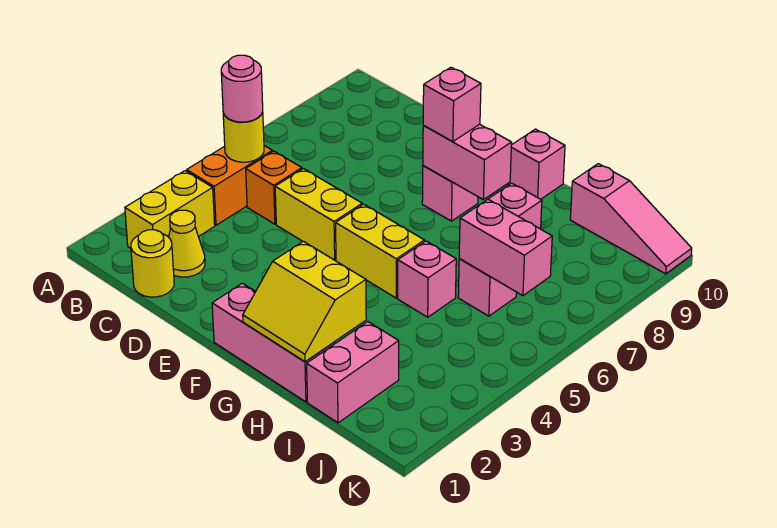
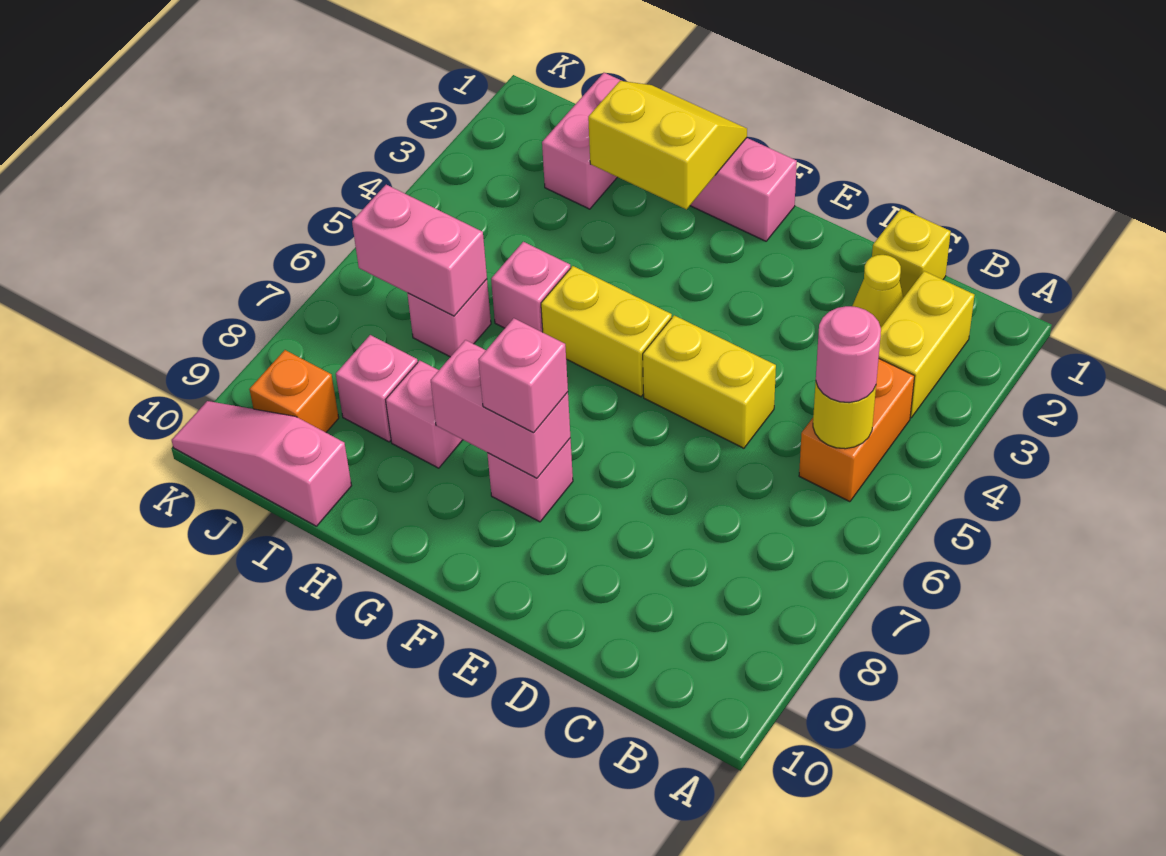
yellow 1x1 round brick [131,230,174,297] -> yellow 1x1 brick [872,208,951,298]
orange 1x1 brick [246,151,302,224] -> orange 1x1 brick moved to [249,350,339,432]
pink 1x1 brick [508,129,565,199] -> pink 1x1 brick moved to [336,335,418,442]

